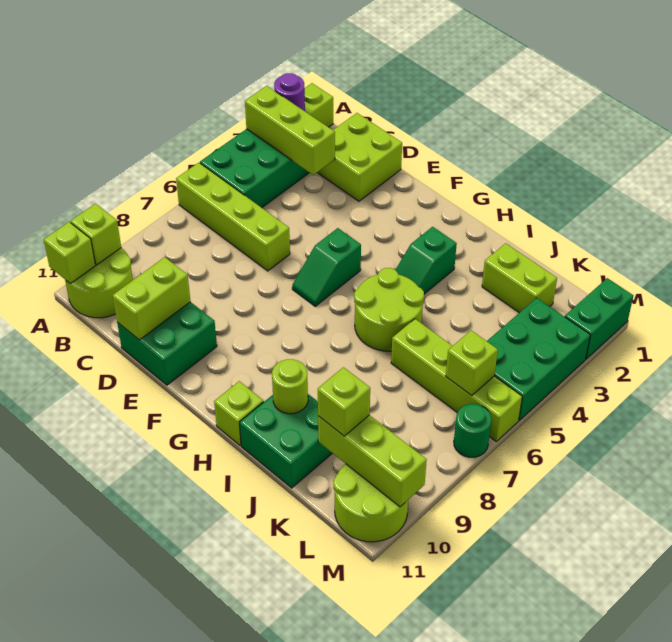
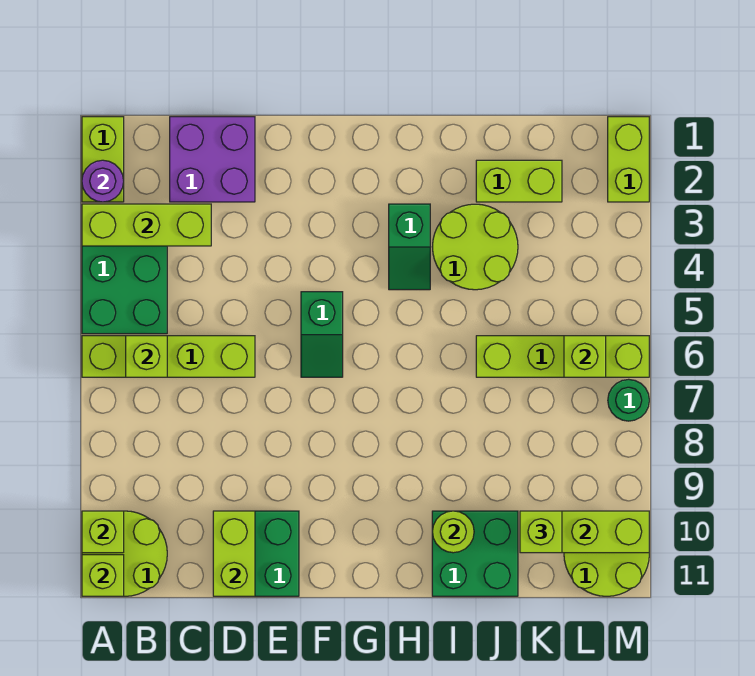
lime 2x2 brick [317,113,402,201] -> purple 2x2 brick [170,117,255,202]
lime 2x2 round brick [354,268,424,351] -> lime 2x2 round brick moved to [432,204,518,290]
lime 1x1 brick [214,381,264,446] -> lime 1x1 brick moved to [126,336,167,377]
green 2x3 brick [487,298,590,420] -> none
green 1x2 brick [565,278,633,359] -> lime 1x2 brick [608,117,649,202]

